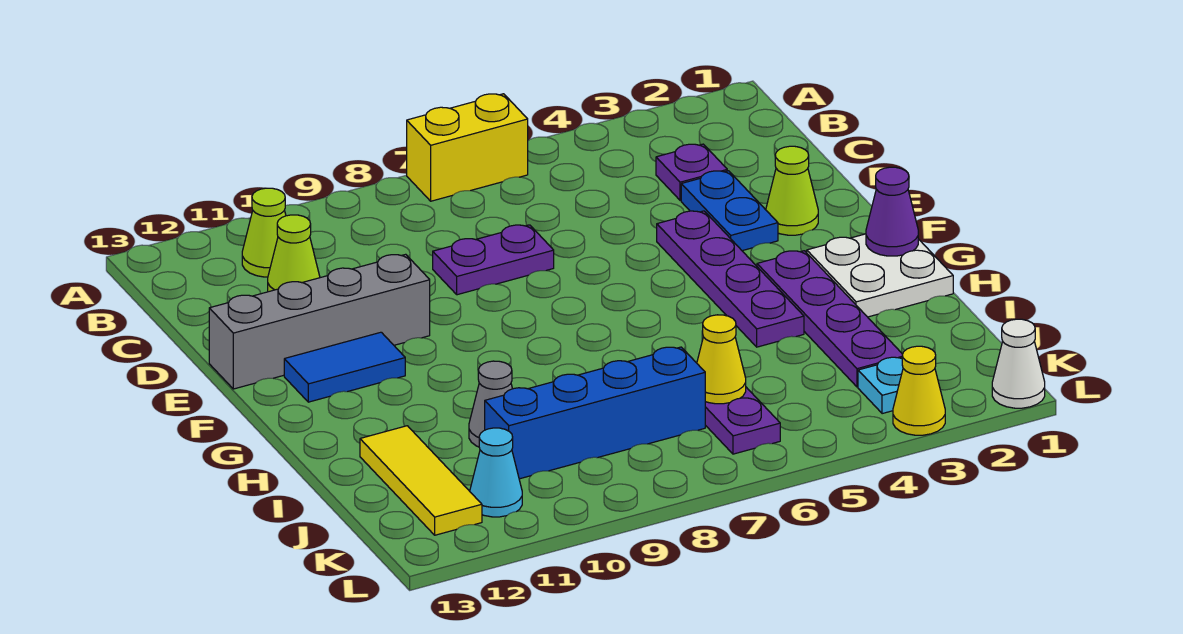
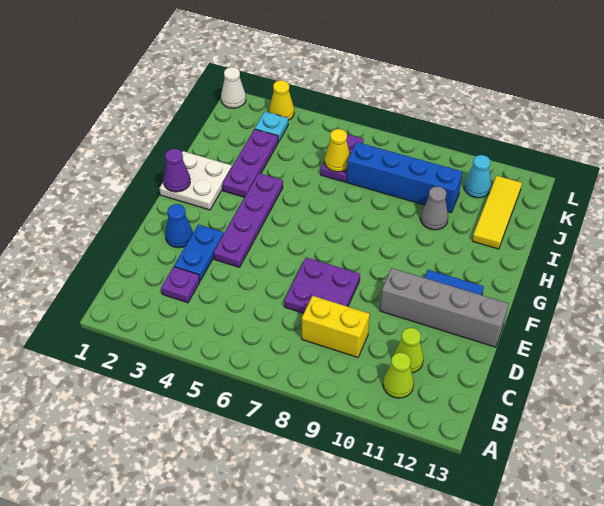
yellow 1x2 brick [407,94,528,201] -> yellow 1x2 brick moved to [302,296,370,358]
purple 1x2 plate [433,225,554,295] -> purple 2x2 plate [284,257,360,313]
lime 1x1 cone [766,146,818,235] -> blue 1x1 cone [166,204,193,248]
purple 1x4 plate [757,251,902,387] -> purple 1x3 plate [222,129,278,197]

